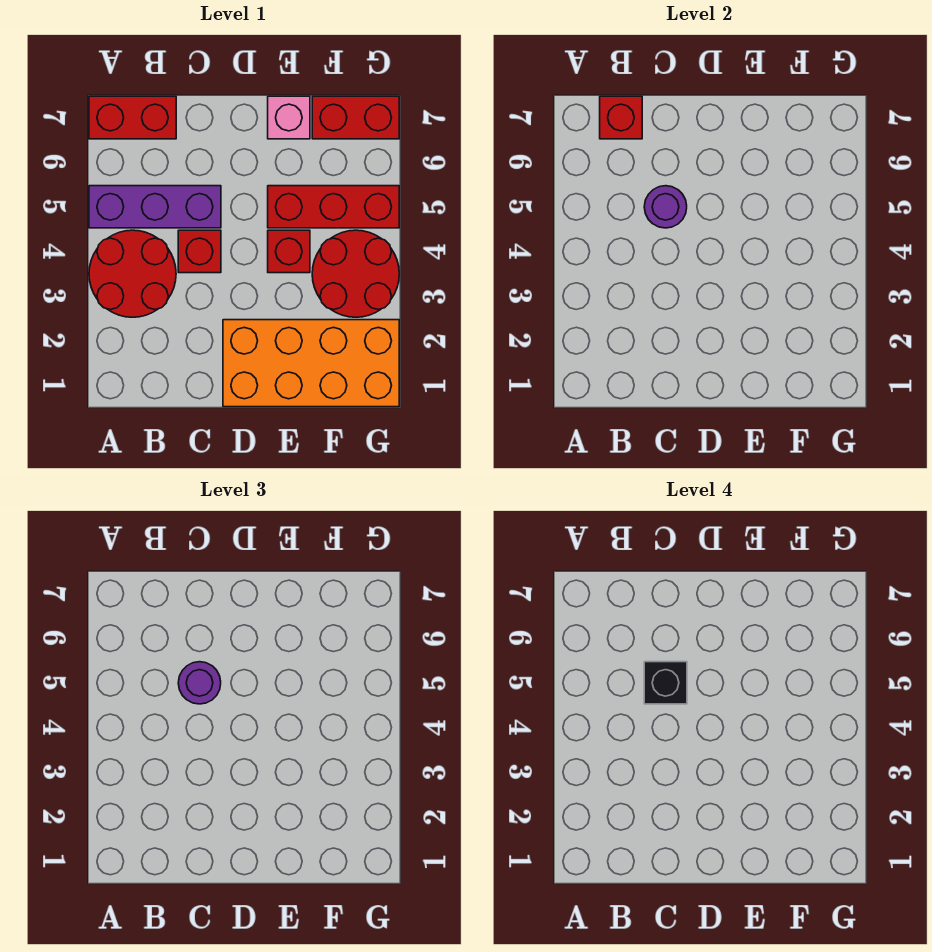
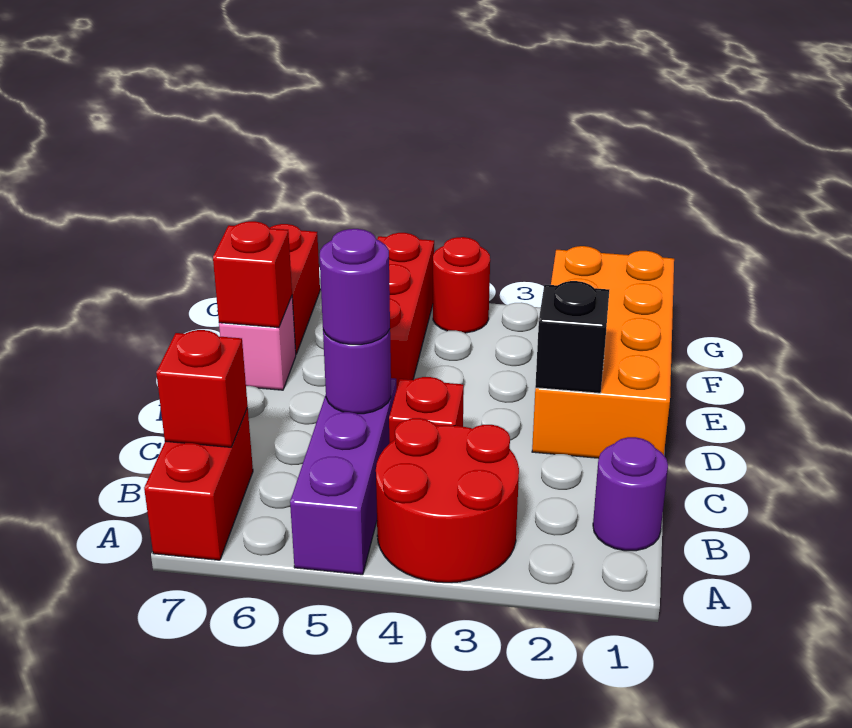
none -> purple 1x1 round brick [593,437,668,551]
black 1x1 brick [644,662,687,704] -> black 1x1 brick moved to [535,281,609,393]
red 1x1 brick [268,230,310,273] -> red 1x1 brick moved to [213,221,292,328]
red 2x2 round brick [312,230,399,317] -> red 1x1 round brick [433,237,490,333]

